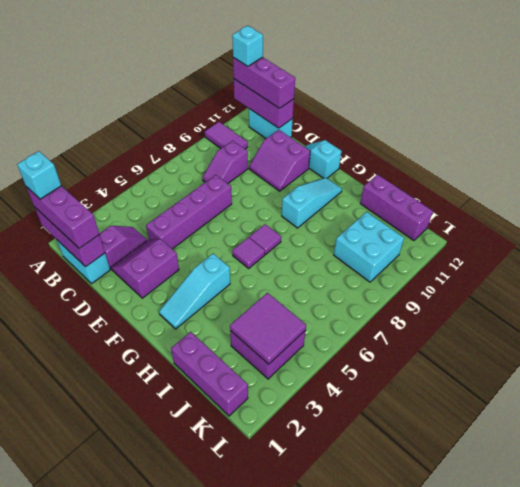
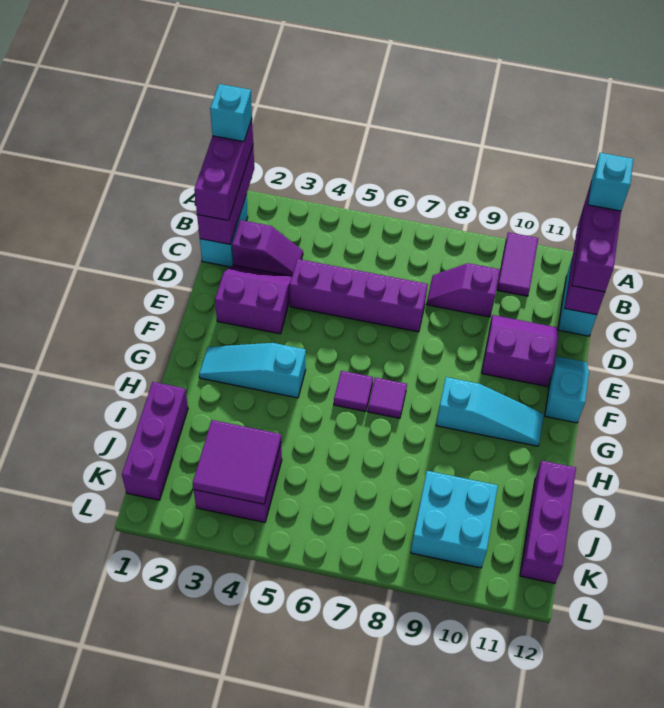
purple 2x2 slope [249,130,310,191] -> purple 2x2 slope turned to [482,315,558,386]

